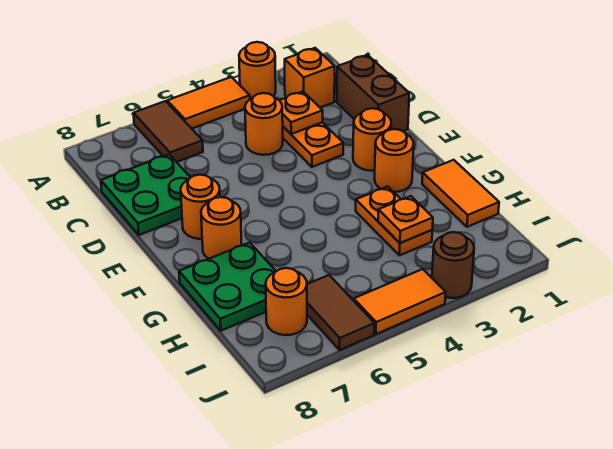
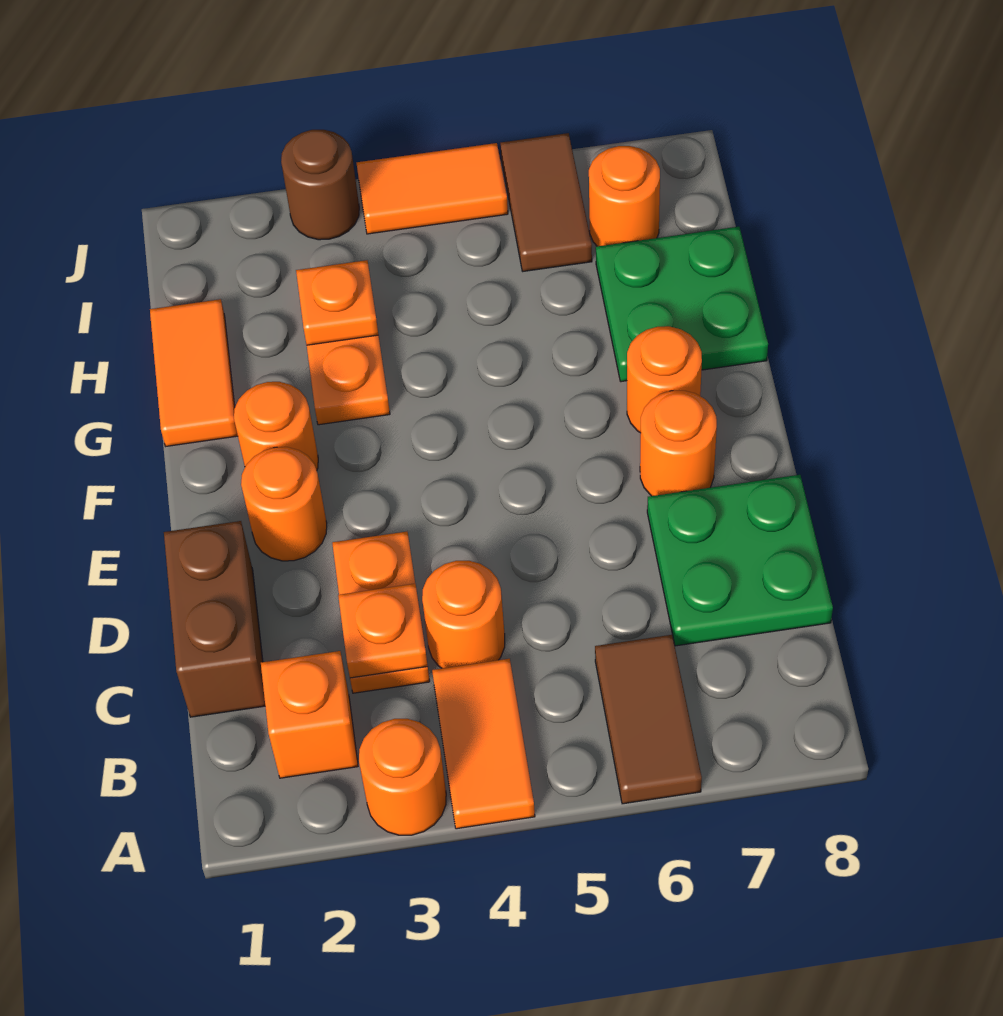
orange 1x2 tile [167,77,250,129] -> orange 1x2 tile turned to [432,659,535,829]

